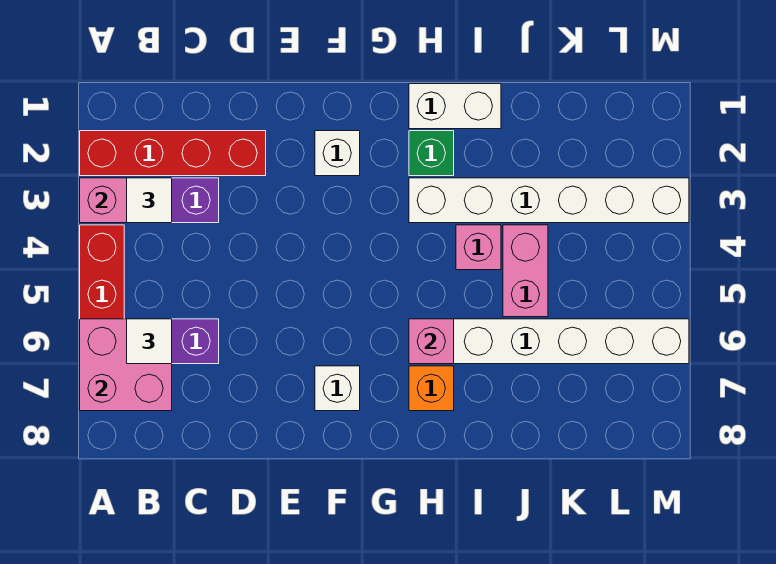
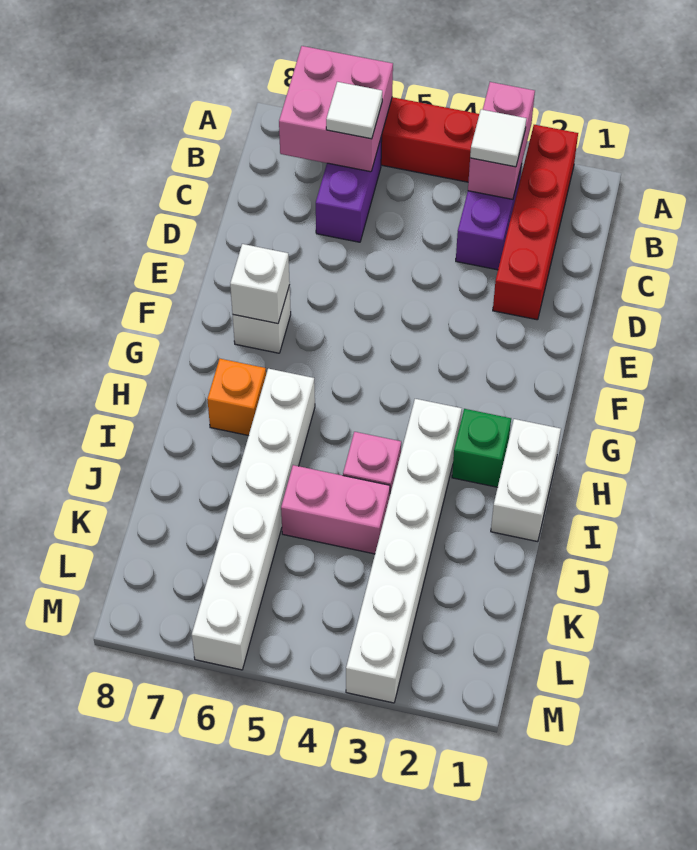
white 1x1 brick [315,131,360,176] -> white 1x1 brick moved to [230,244,290,324]
pink 1x1 brick [409,319,454,364] -> none

